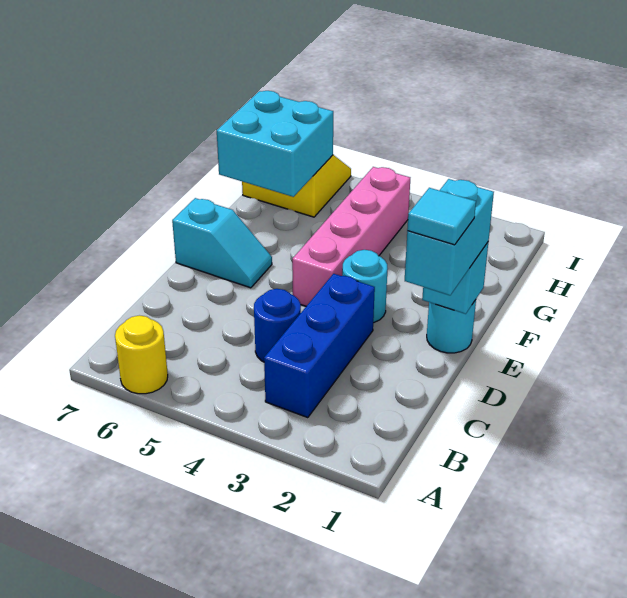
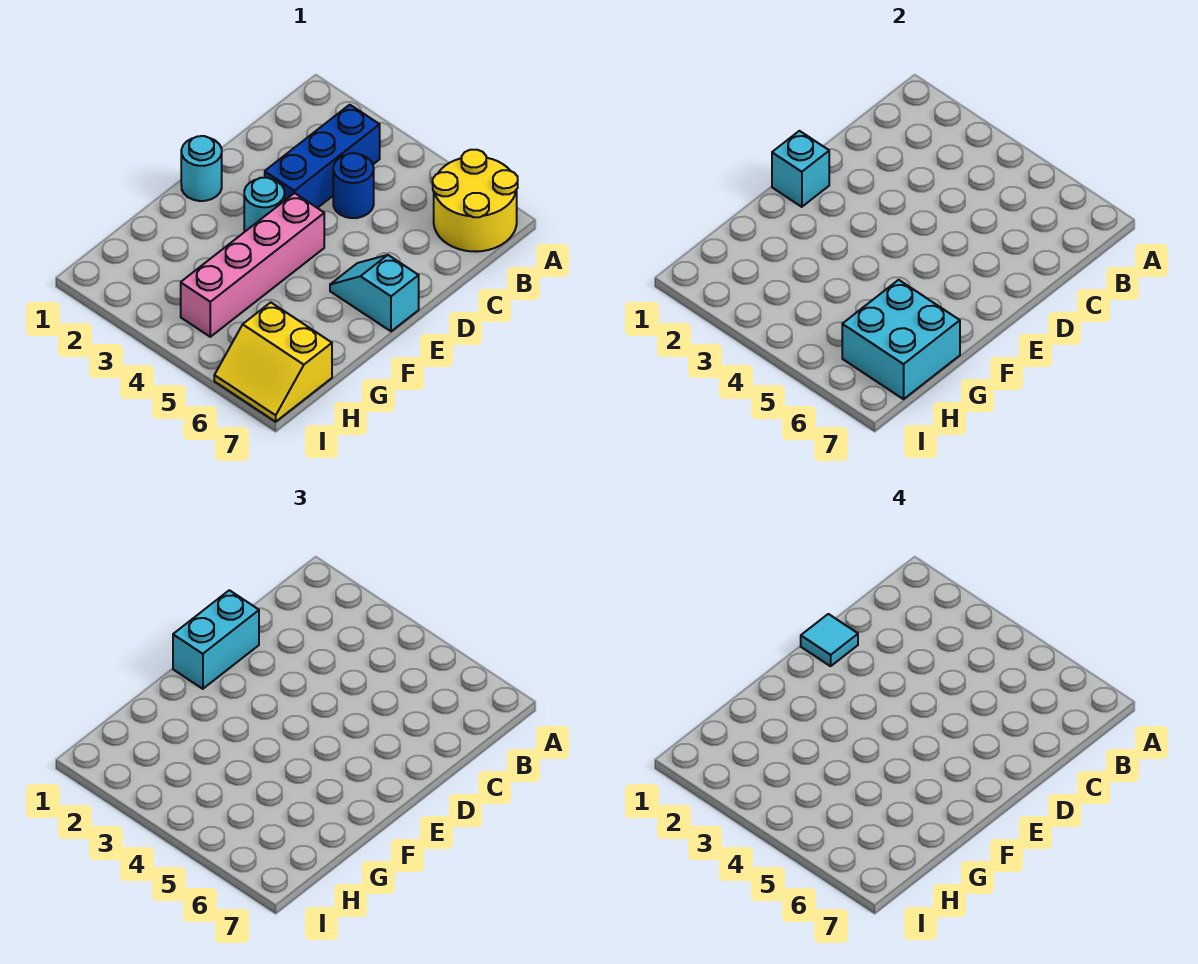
yellow 1x1 round brick [115,315,168,394] -> yellow 2x2 round brick [433,150,518,252]

